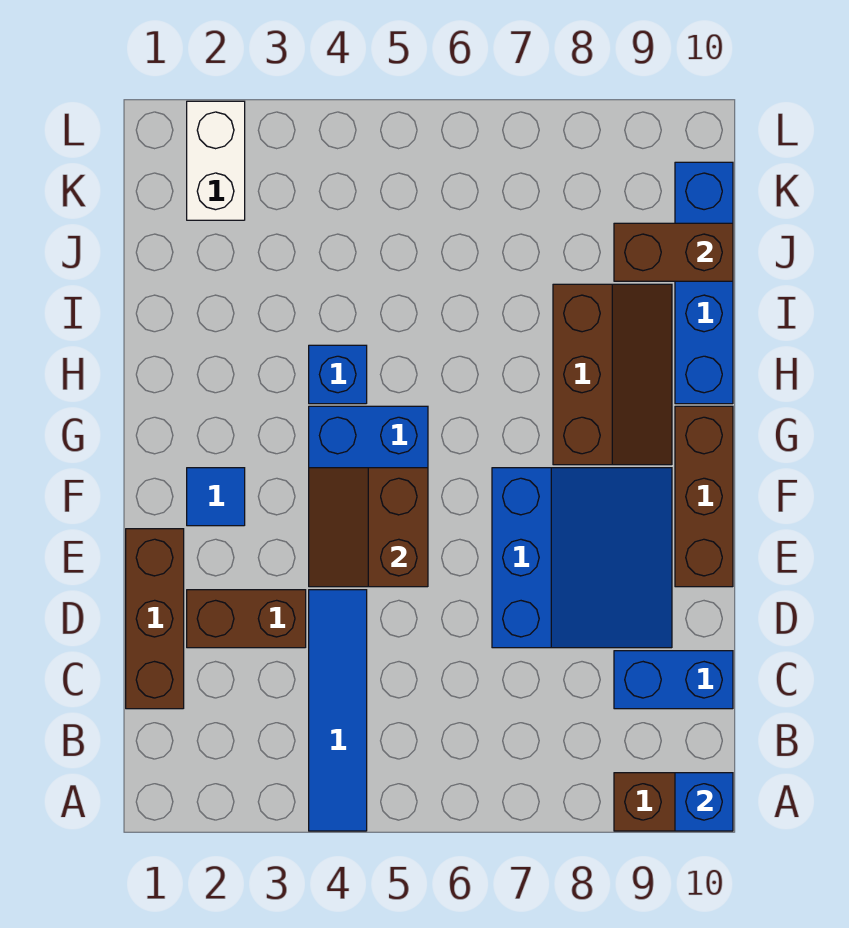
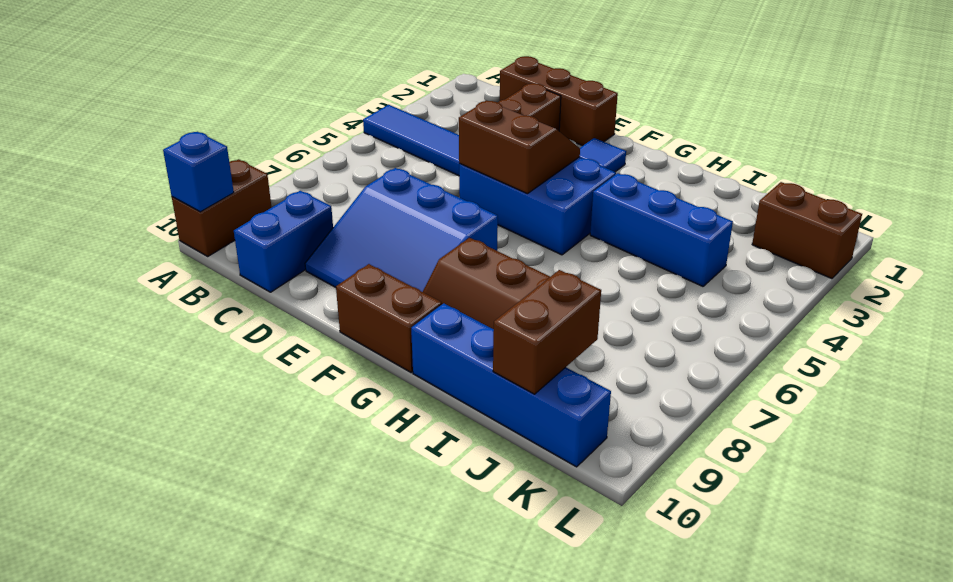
brown 1x3 brick [675,406,733,587] -> brown 1x2 brick [336,264,442,372]
blue 1x1 brick [309,345,367,404] -> blue 1x3 brick [590,173,733,286]
white 1x2 brick [187,101,245,220] -> brown 1x2 brick [752,182,862,279]

